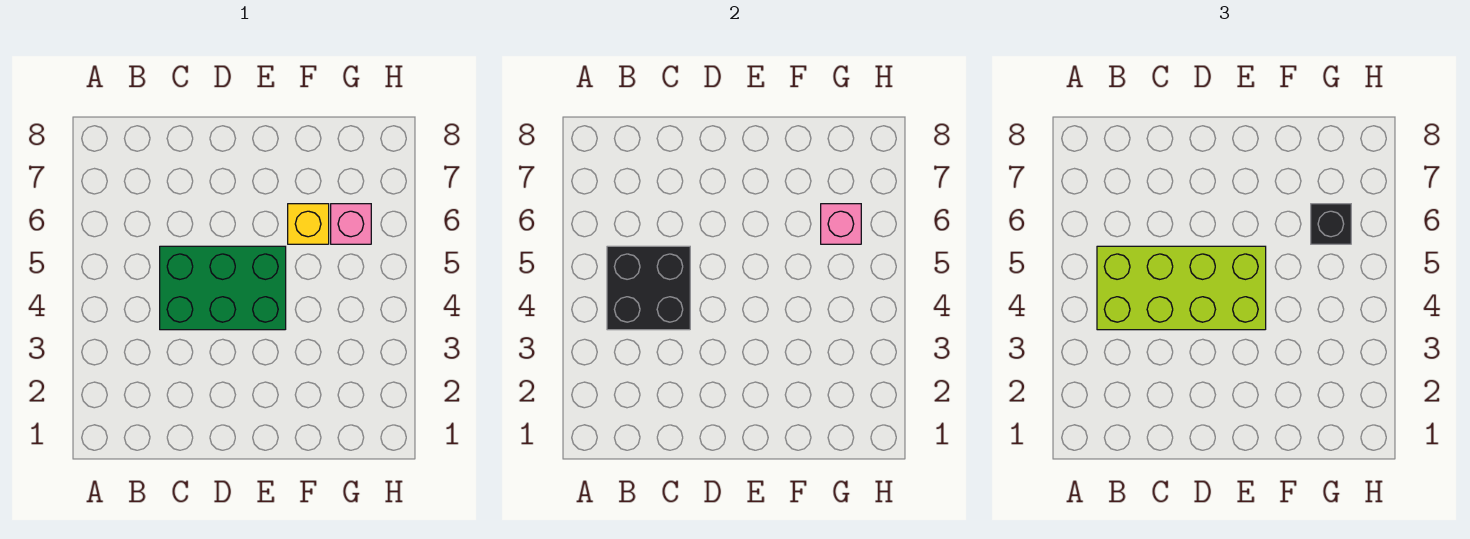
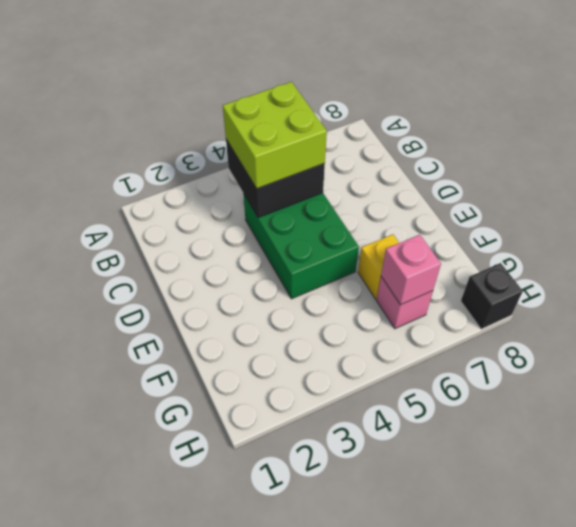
lime 2x4 brick [1097,246,1266,330] -> lime 2x2 brick [223,82,327,189]
black 1x1 brick [1311,204,1351,244] -> black 1x1 brick moved to [461,263,523,329]

